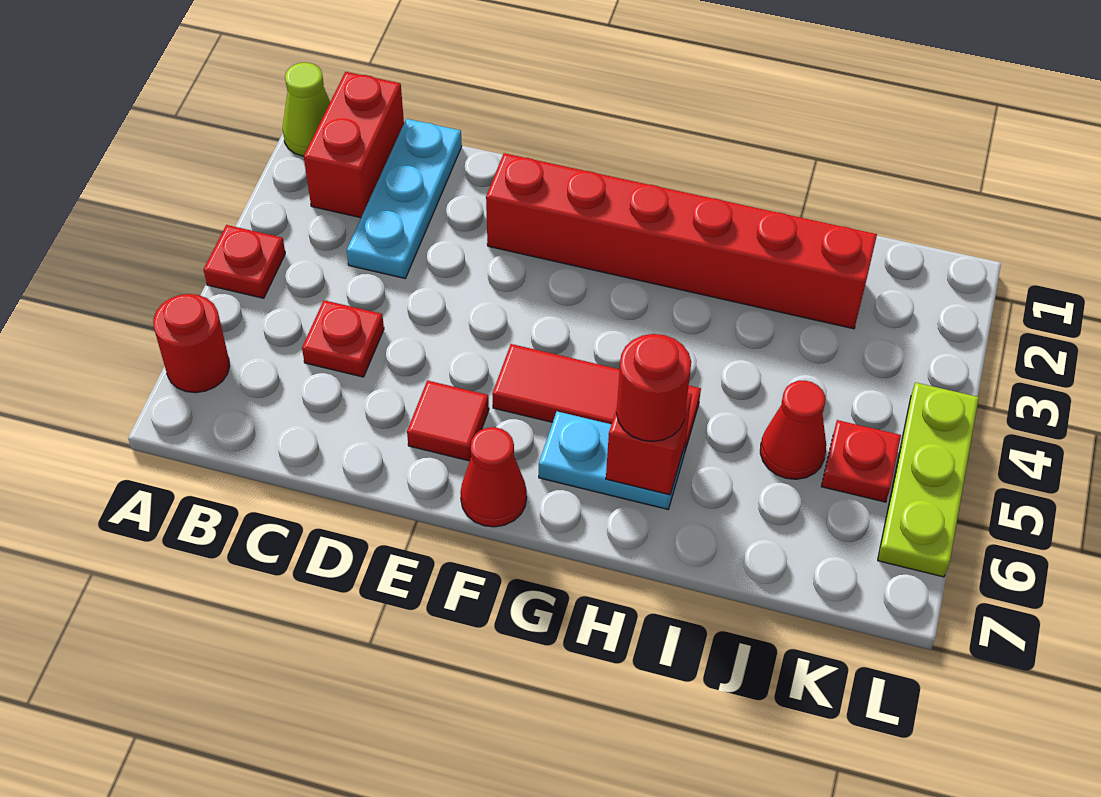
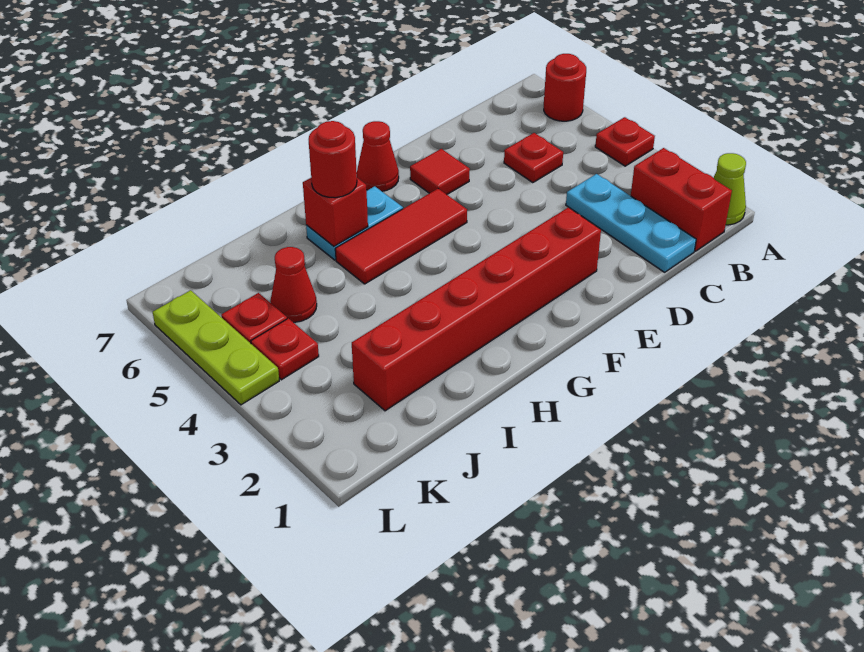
none -> red 1x1 plate [251,318,319,380]

